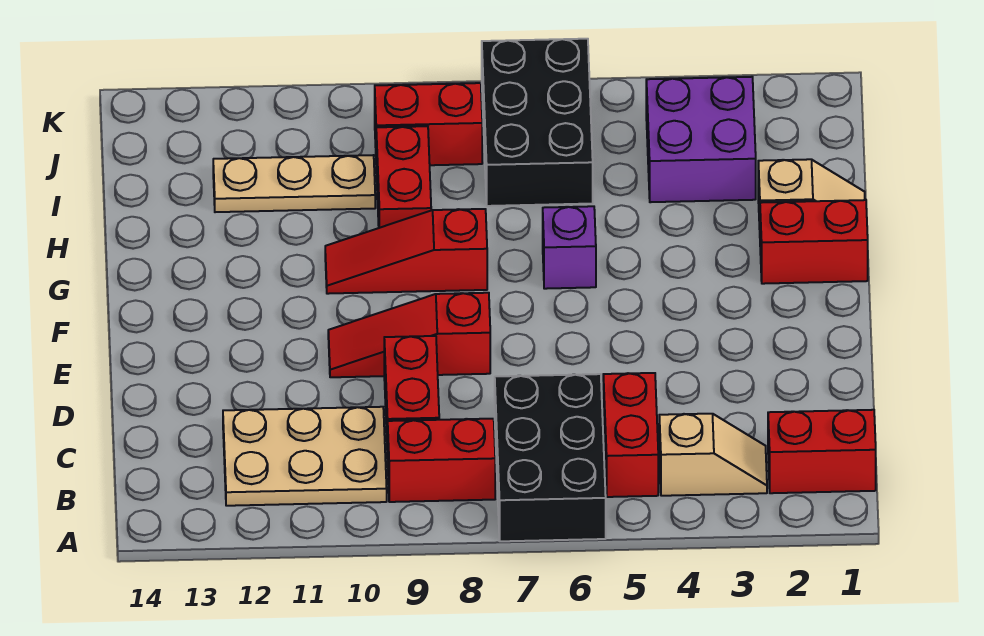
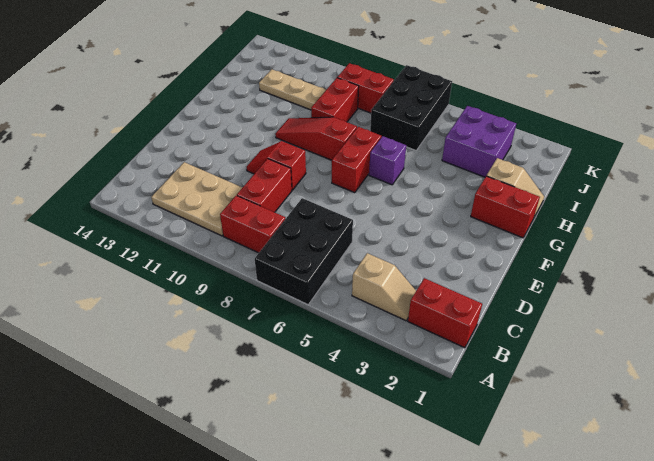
red 1x2 brick [603,373,658,497] -> red 1x2 brick moved to [332,127,381,193]
red 1x3 slope [328,293,490,377] -> red 1x2 slope [247,141,306,190]

